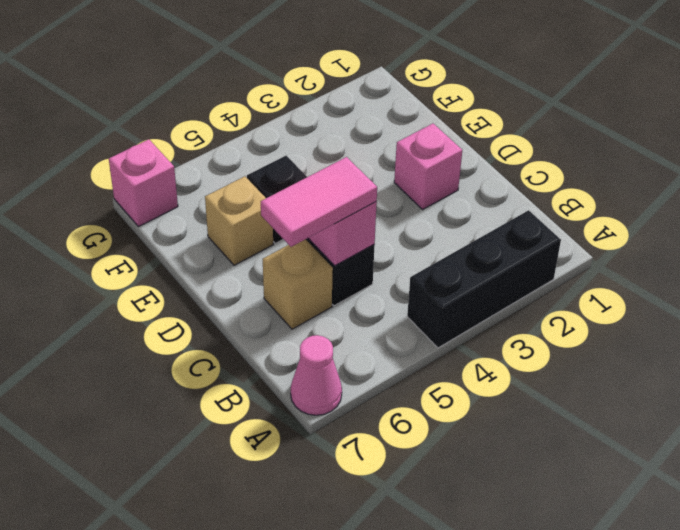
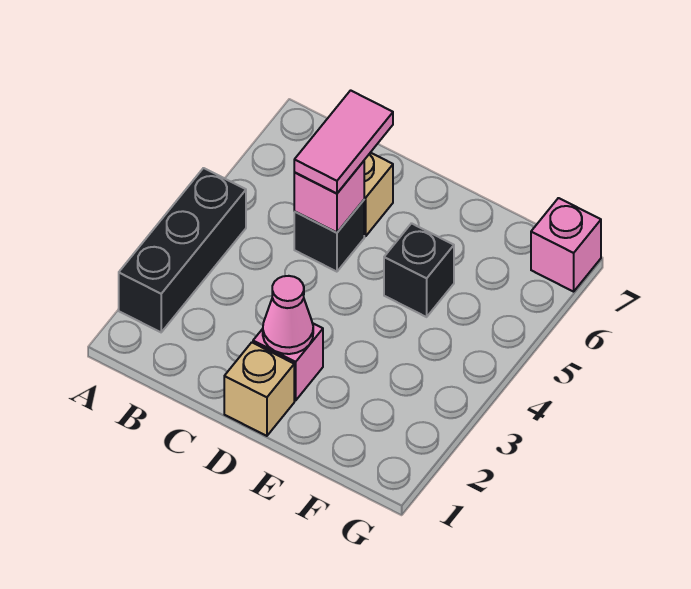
pink 1x1 cone [291,335,342,415] -> pink 1x1 cone moved to [263,276,313,354]
tan 1x1 brick [205,176,273,265] -> tan 1x1 brick moved to [224,342,294,436]

